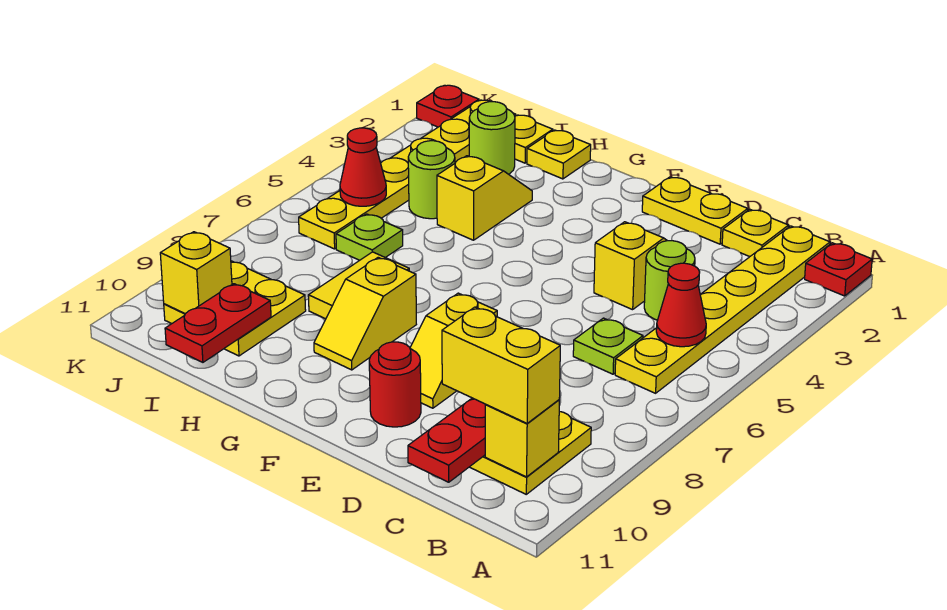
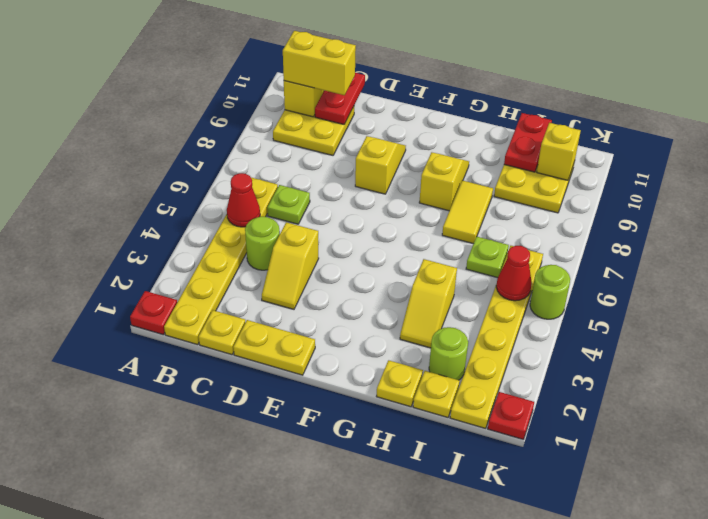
red 1x1 round brick [369,342,421,427] -> none
lime 1x1 round brick [408,141,455,219] -> lime 1x1 round brick moved to [530,265,570,319]

